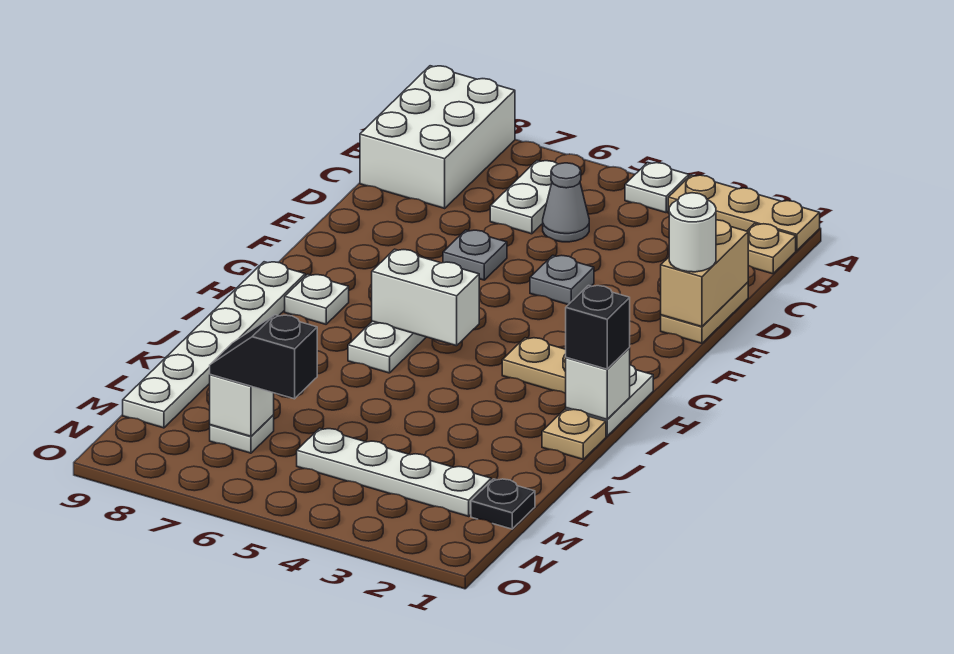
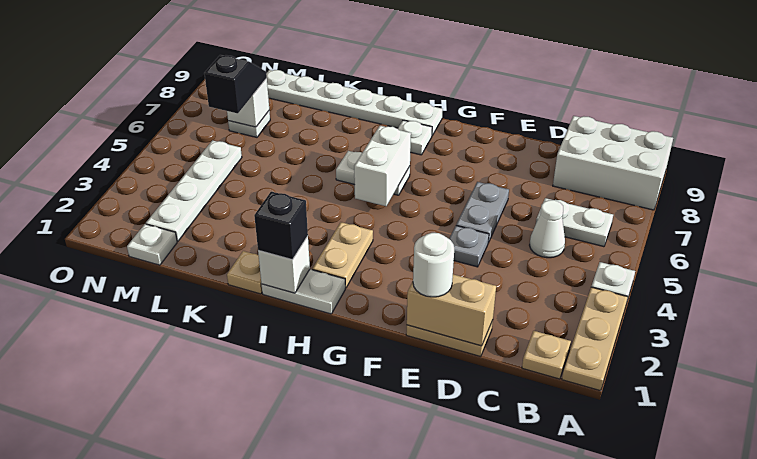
grey 1x1 cone [543,163,589,242] -> white 1x1 cone [530,200,565,258]
grey 1x1 plate [443,230,507,280] -> grey 1x2 plate [456,182,509,243]
black 1x1 plate [471,479,535,529] -> white 1x1 plate [127,224,177,265]

